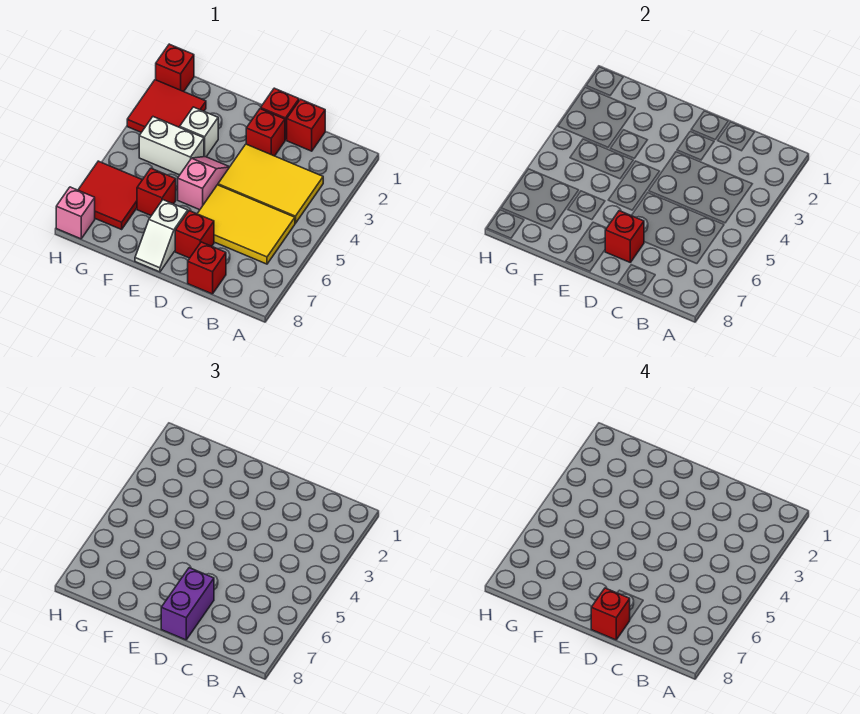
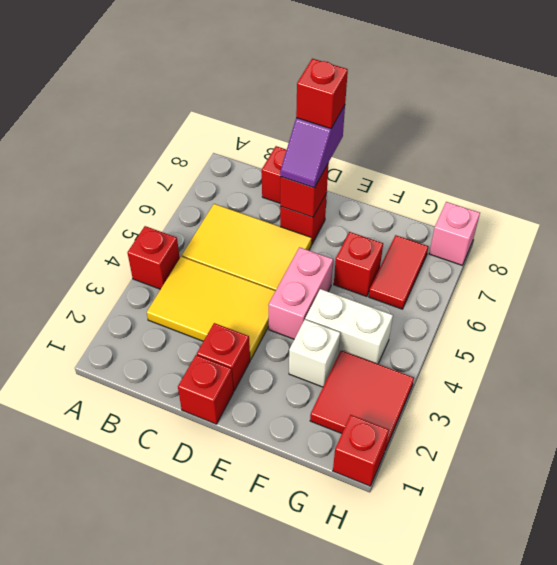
red 1x1 brick [287,99,325,151] -> red 1x1 brick moved to [127,226,180,289]
purple 1x2 brick [161,568,214,640] -> purple 1x2 slope [280,105,345,188]
pink 1x2 slope [178,157,229,210] -> pink 1x2 brick [268,247,333,339]
white 1x2 slope [135,200,188,272] -> none
red 2x2 tile [78,161,142,229] -> red 1x2 tile [369,235,429,309]

